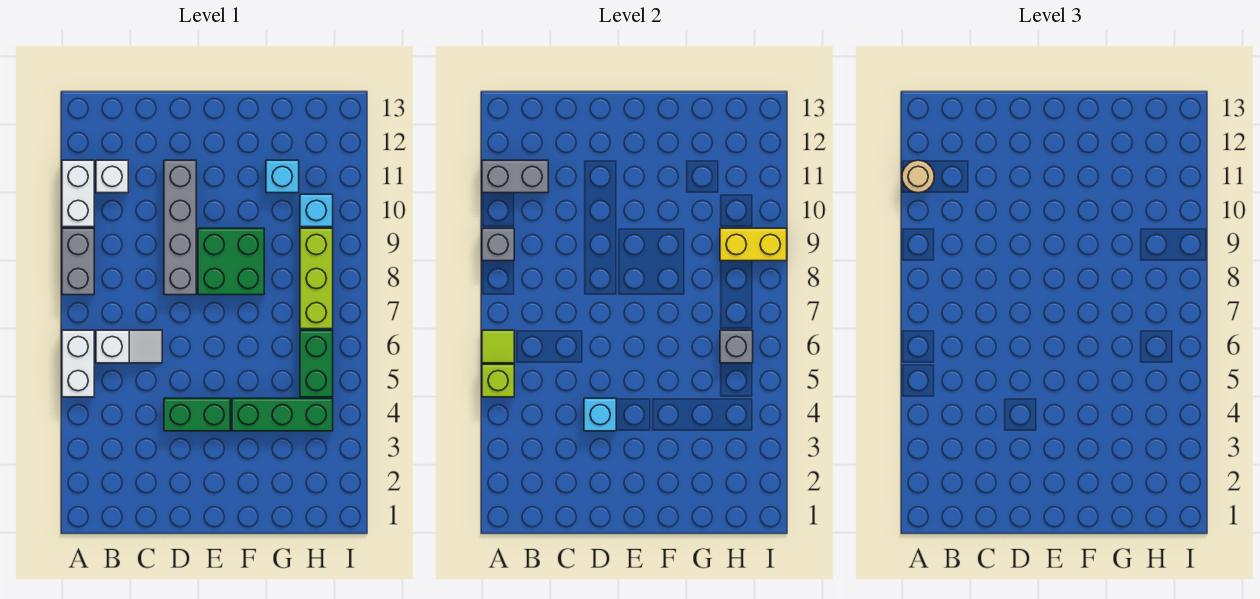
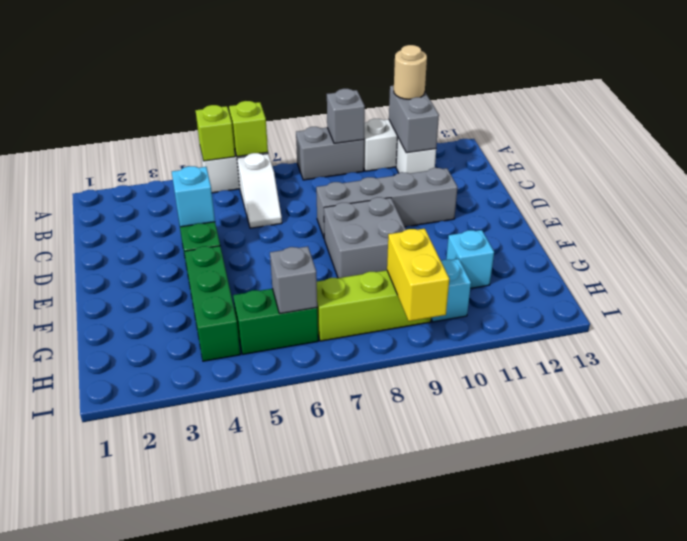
lime 1x1 tile [482,330,514,363] -> lime 1x1 brick [229,101,268,157]
green 2x2 brick [198,228,264,295] -> grey 2x2 brick [324,197,406,278]

